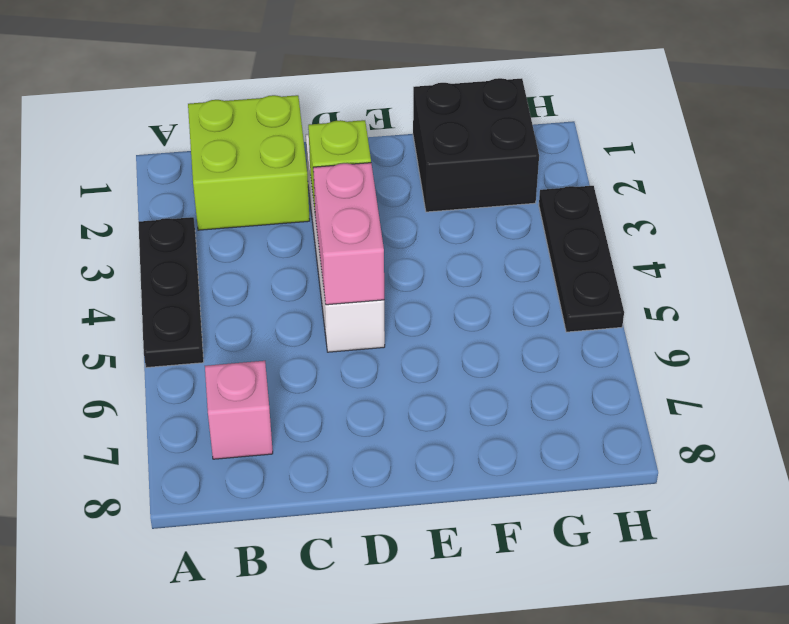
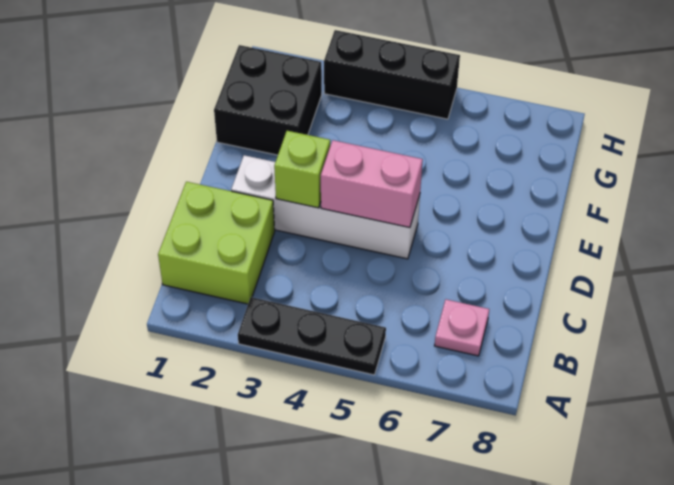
pink 1x1 brick [205,361,273,459] -> pink 1x1 plate [435,299,489,356]
black 1x3 plate [539,186,624,332] -> black 1x3 brick [324,30,460,119]

